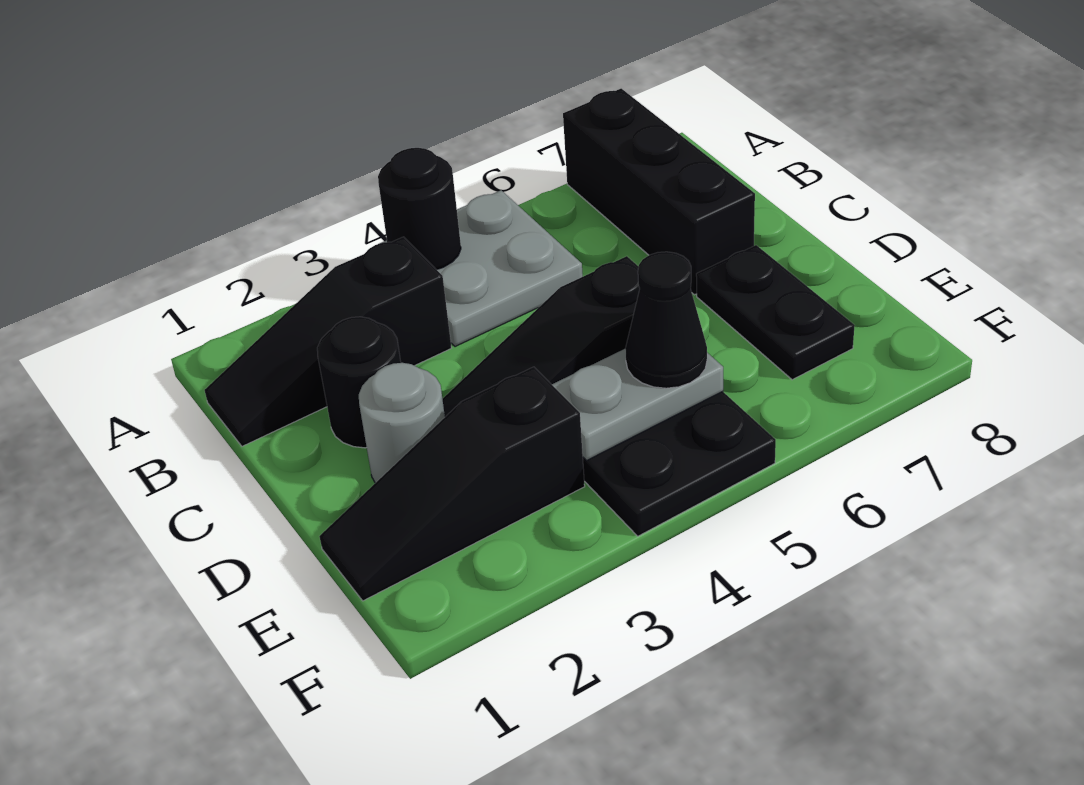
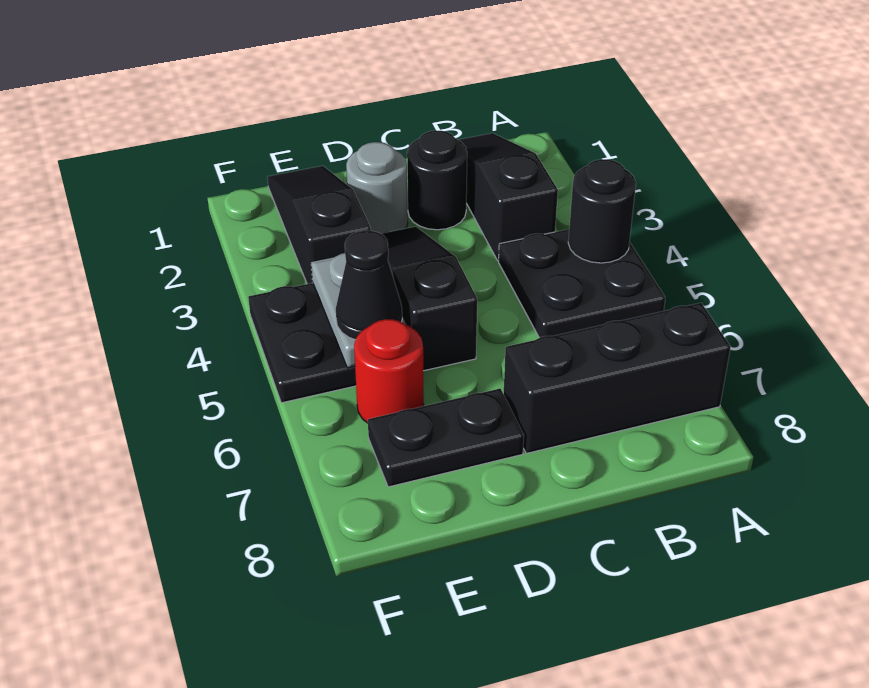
grey 2x2 plate [382,190,583,347] -> black 2x2 plate [499,229,665,338]
none -> red 1x1 round brick [354,319,424,423]

